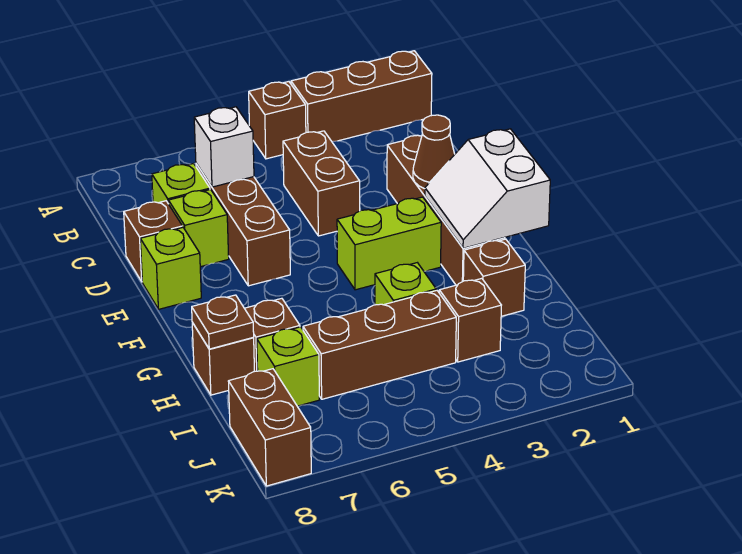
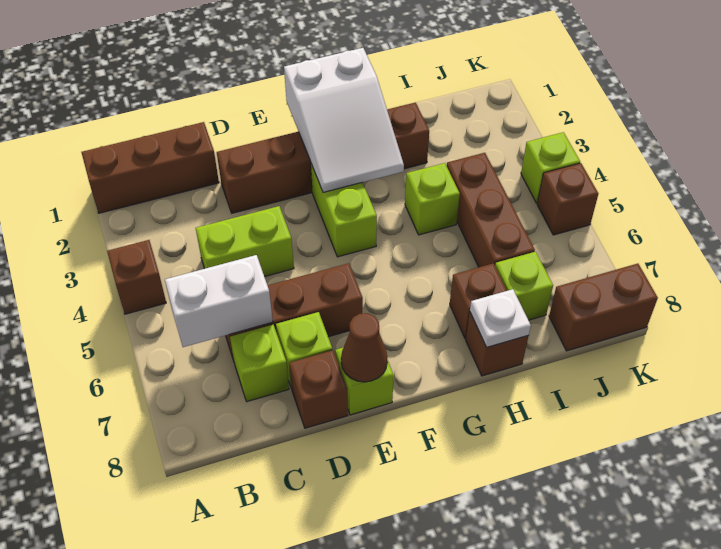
brown 1x3 brick [291,51,432,141] -> brown 1x3 brick turned to [81,122,219,213]
brown 1x2 brick [283,131,360,236] -> lime 1x2 brick [196,206,294,277]
white 1x1 brick [194,107,254,187] -> white 1x2 brick [165,255,273,347]
brown 1x1 cone [413,115,455,189] -> brown 1x1 cone moved to [341,313,387,382]
white 2x2 slope [425,129,550,248] -> white 2x3 slope [284,48,404,192]
brown 1x1 plate [192,295,254,349] -> white 1x1 plate [470,289,531,348]
brown 1x1 brick [439,278,501,362] -> brown 1x1 brick moved to [537,163,598,235]
none -> lime 1x1 brick [521,132,580,203]

